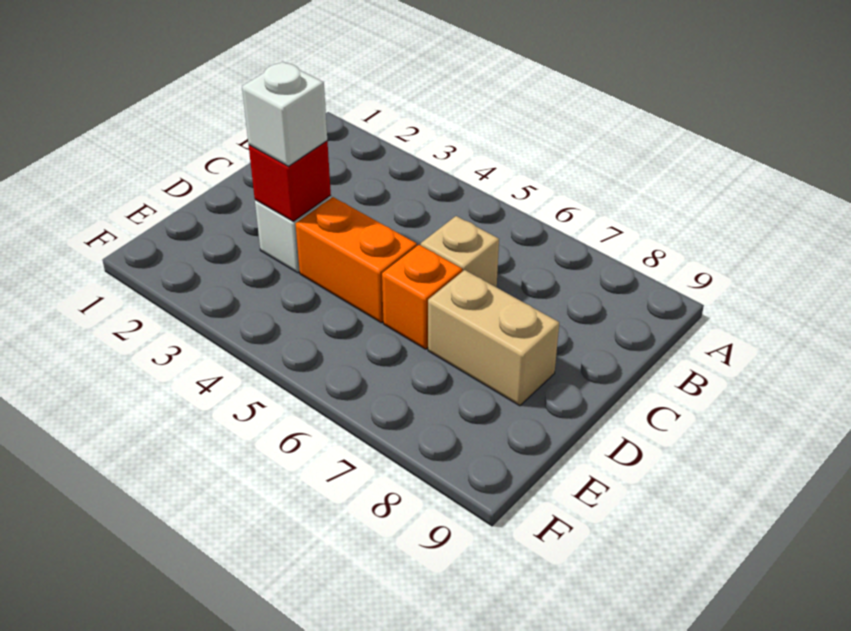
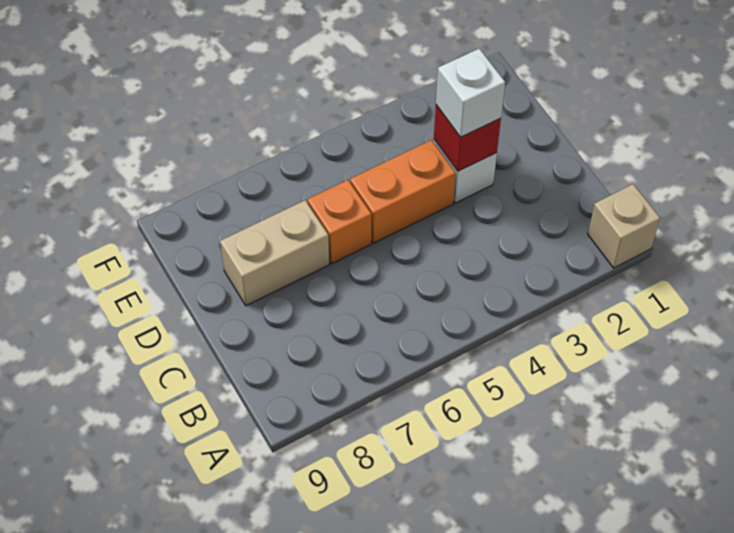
tan 1x1 brick [421,216,499,287] -> tan 1x1 brick moved to [588,184,660,268]

